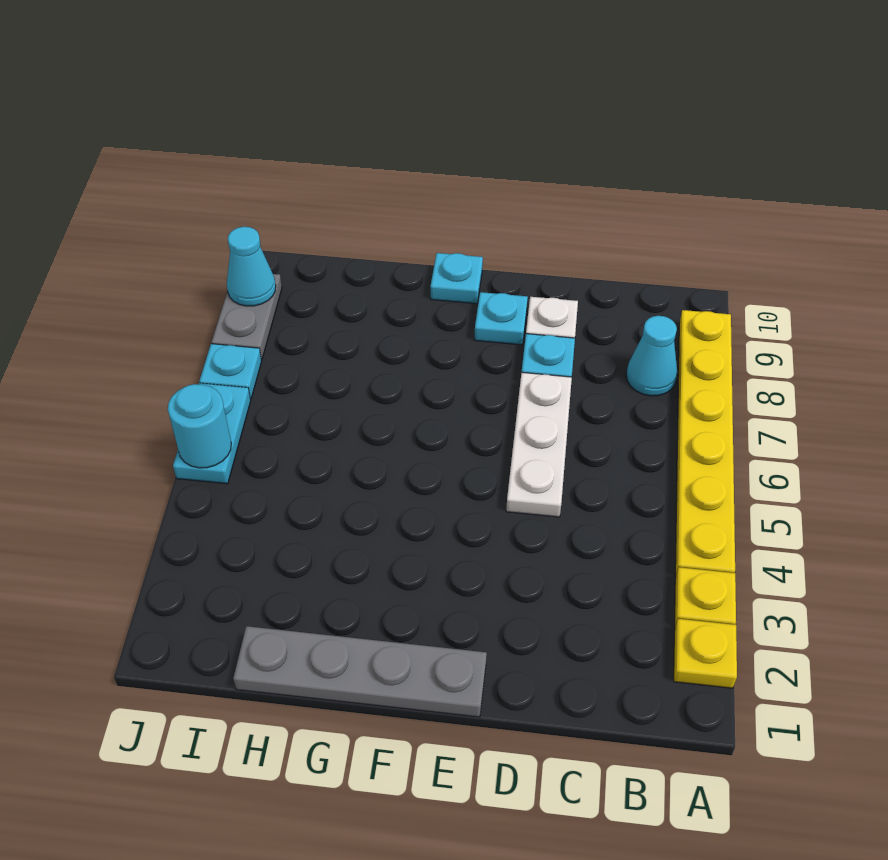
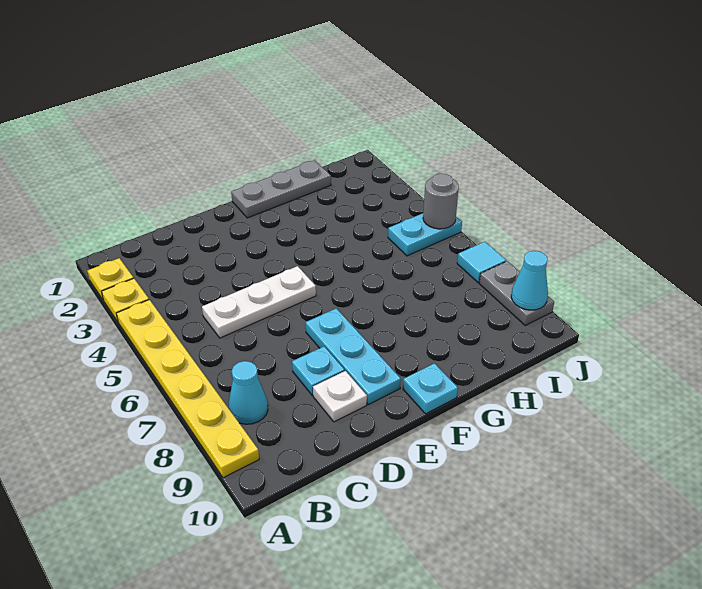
white 1x3 plate [506,372,572,517] -> white 1x3 plate turned to [202,266,316,338]
grey 1x4 plate [233,626,487,717] -> grey 1x3 plate [231,160,331,218]
cyan 1x1 plate [475,292,528,345] -> cyan 1x3 plate [306,308,401,405]
cyan 1x2 plate [173,383,251,484] -> cyan 1x2 plate turned to [388,213,462,256]
cyan 1x1 round brick [168,384,231,468] -> grey 1x1 round brick [423,174,459,229]
cyan 1x1 plate [199,344,262,399] -> cyan 1x1 tile [457,242,506,283]

